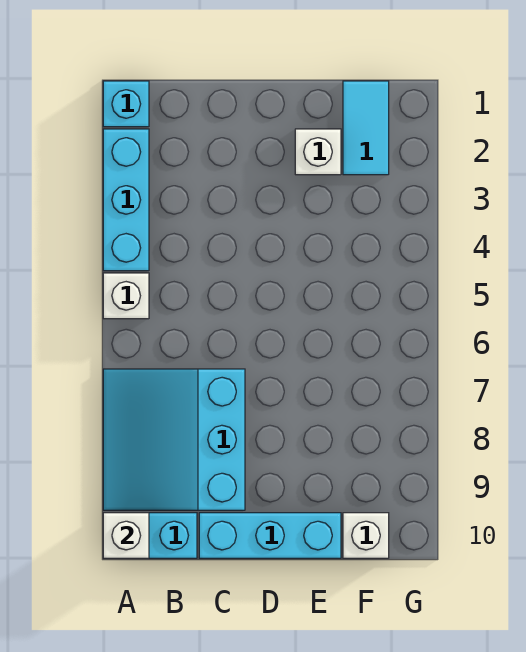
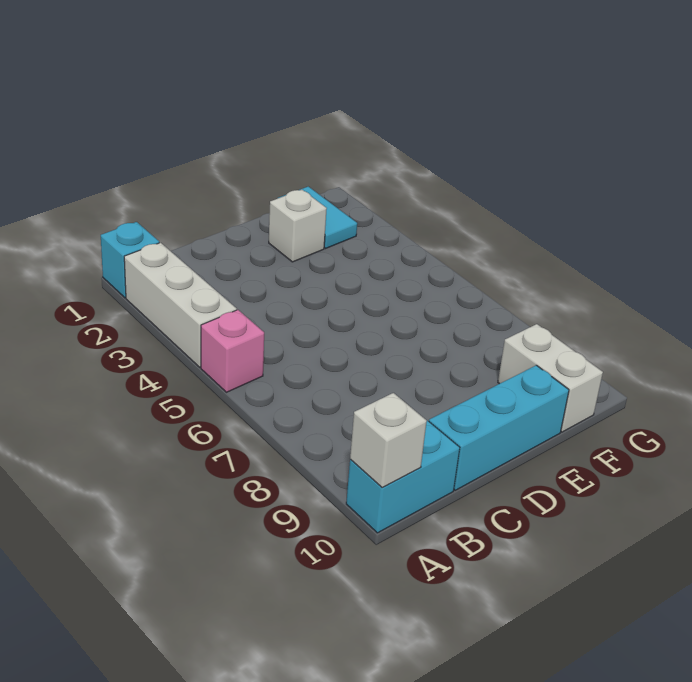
cyan 1x3 brick [103,129,149,271] -> white 1x3 brick [124,243,237,367]
white 1x1 brick [103,273,149,319] -> pink 1x1 brick [201,310,264,392]
cyan 3x3 slope [103,369,245,510] -> none
white 1x1 brick [343,513,389,558] -> white 1x2 brick [498,324,603,432]

